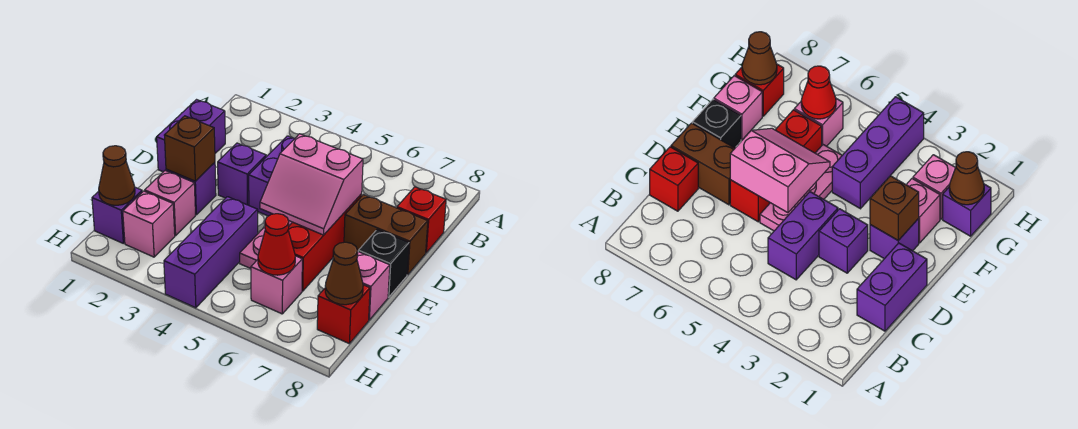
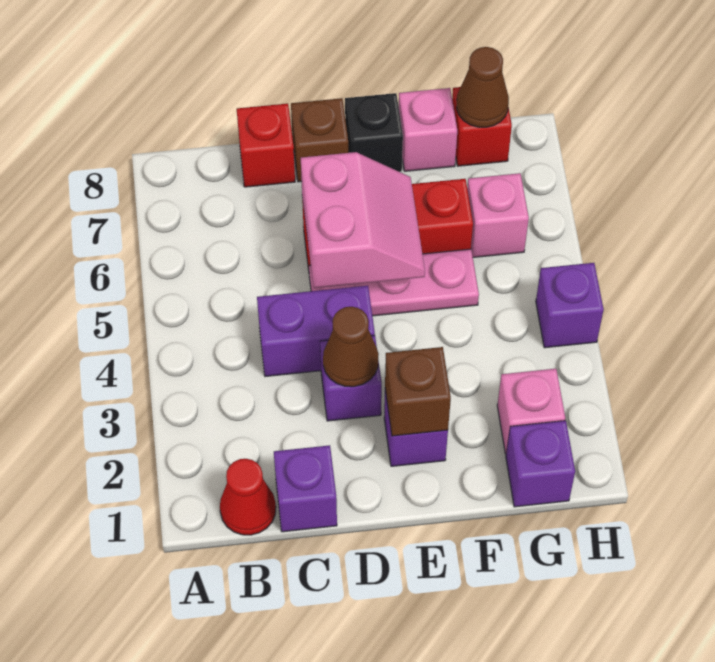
purple 1x2 brick [157,100,225,172] -> purple 1x1 brick [274,445,337,532]
brown 1x2 brick [344,195,428,275] -> brown 1x1 brick [291,98,348,182]
pink 1x1 brick [145,171,195,236] -> none
purple 1x3 brick [164,197,258,308] -> purple 1x1 brick [536,263,604,348]
brown 1x1 cone [99,146,135,205] -> brown 1x1 cone moved to [323,307,379,387]
red 1x1 cone [258,214,295,275] -> red 1x1 cone moved to [220,459,276,535]

